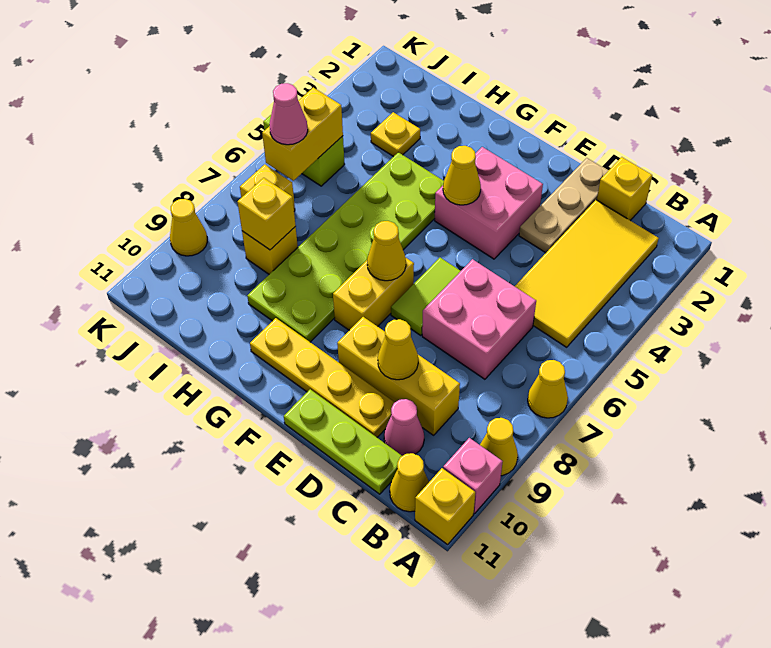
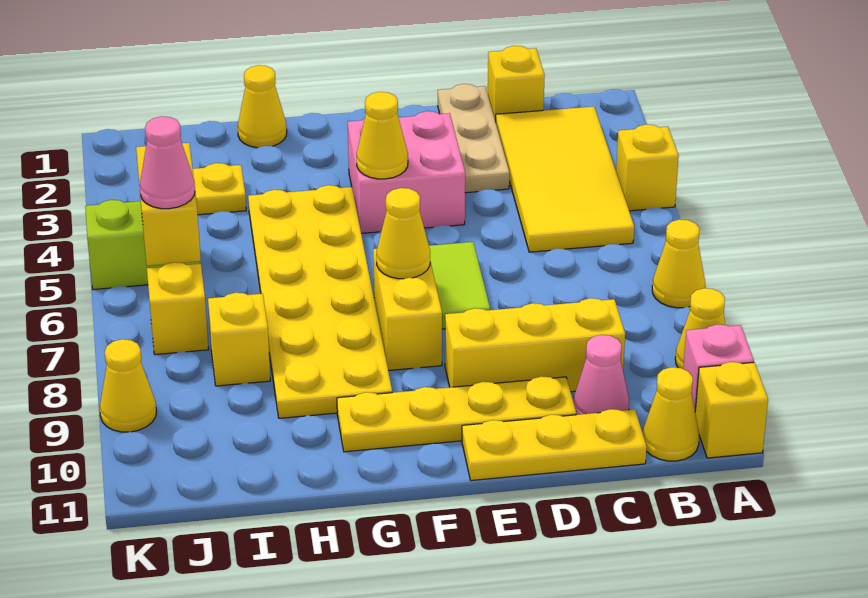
pink 2x2 brick [422,259,536,379] -> none
lime 1x3 plate [284,389,402,494] -> yellow 1x3 plate [462,409,647,480]
yellow 1x1 cone [378,319,418,380] -> yellow 1x1 cone moved to [238,65,287,148]
lime 2x6 plate [247,152,444,342] -> yellow 2x6 plate [248,185,392,418]
yellow 1x1 brick [238,178,296,250] -> yellow 1x1 brick moved to [616,124,679,211]

